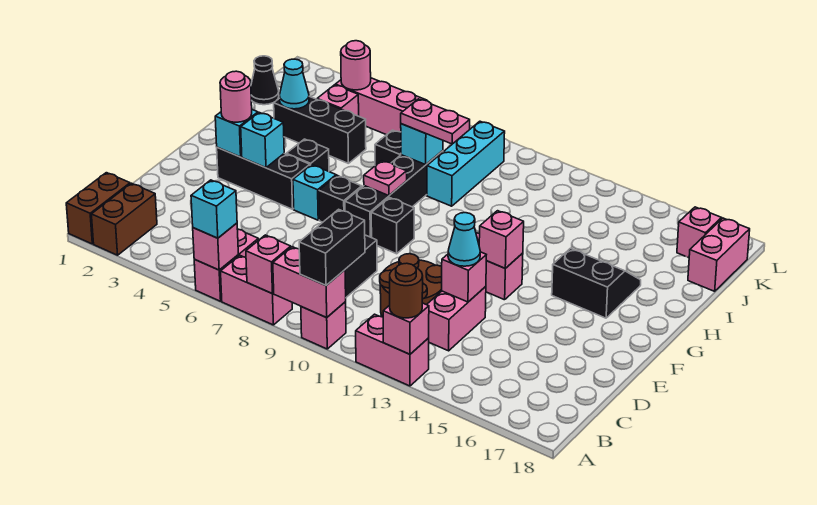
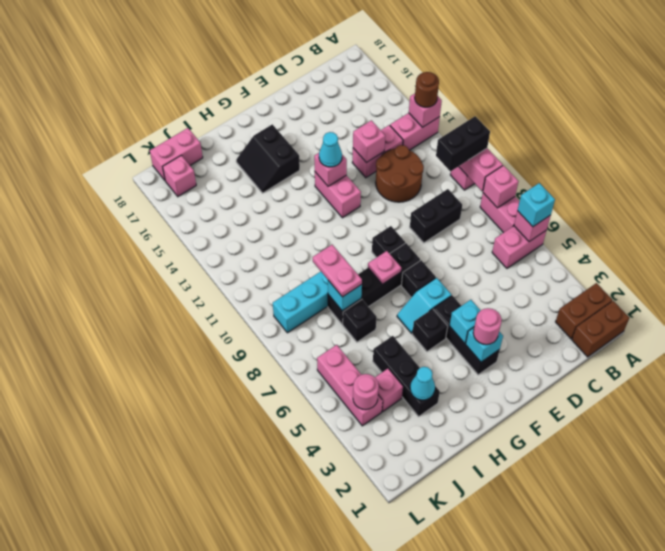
pink 1x2 brick [356,314,429,386] -> pink 1x2 brick turned to [390,113,440,150]
cyan 1x1 cone [448,213,480,266] -> cyan 1x1 cone moved to [319,132,342,167]
black 1x1 cone [251,56,279,105] -> none

